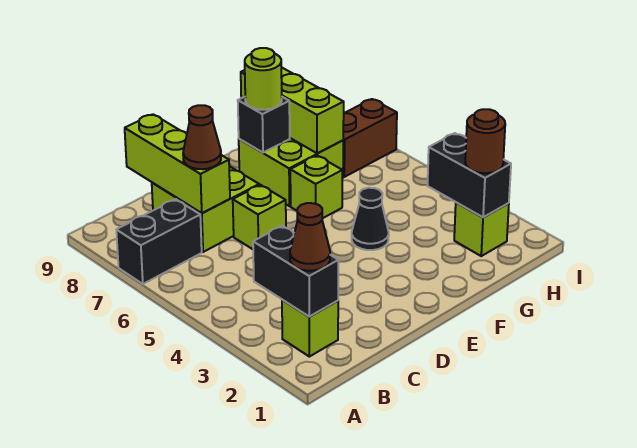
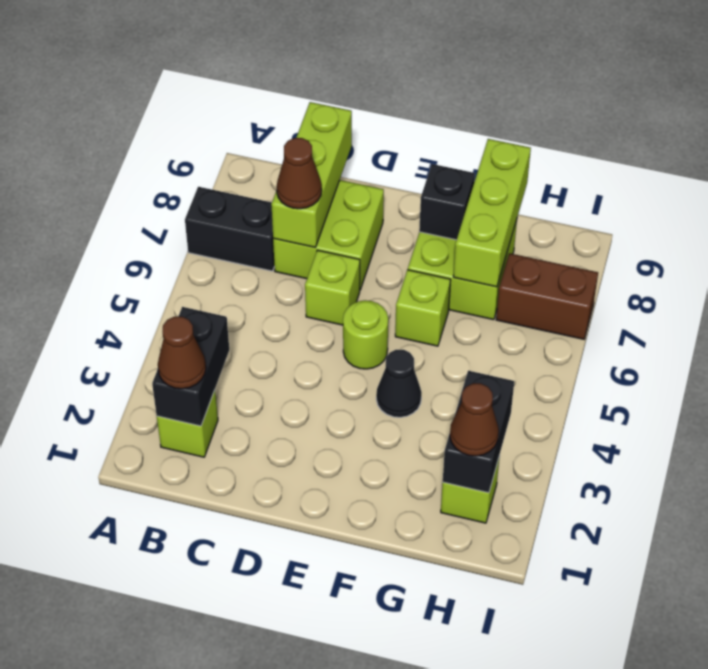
lime 1x1 round brick [245,48,282,110] -> lime 1x1 round brick moved to [343,300,388,369]
brown 1x1 round brick [465,109,505,173] -> brown 1x1 cone [450,383,499,456]

